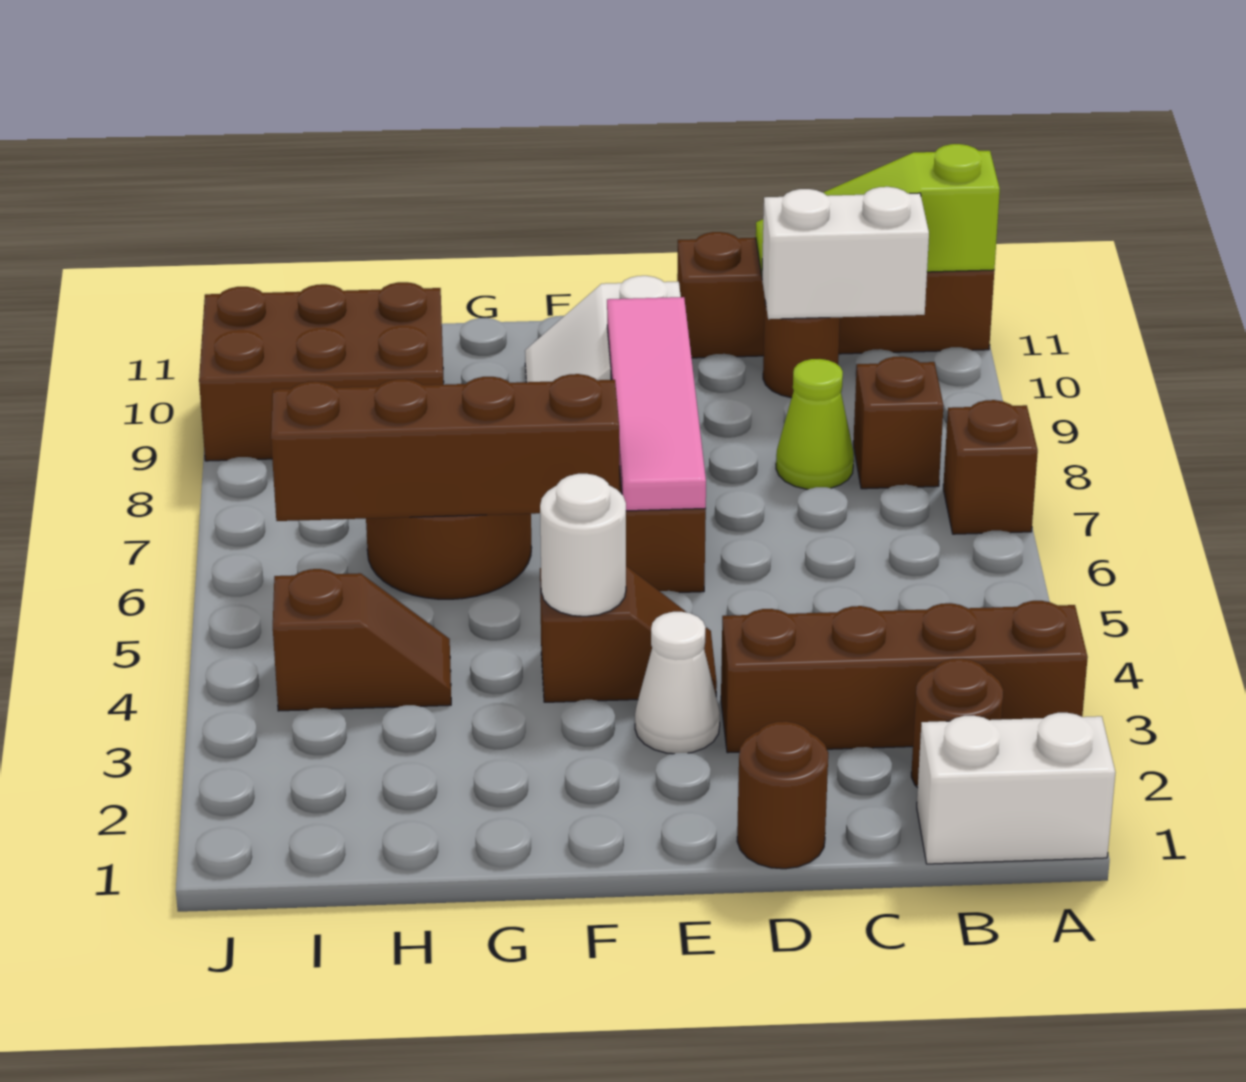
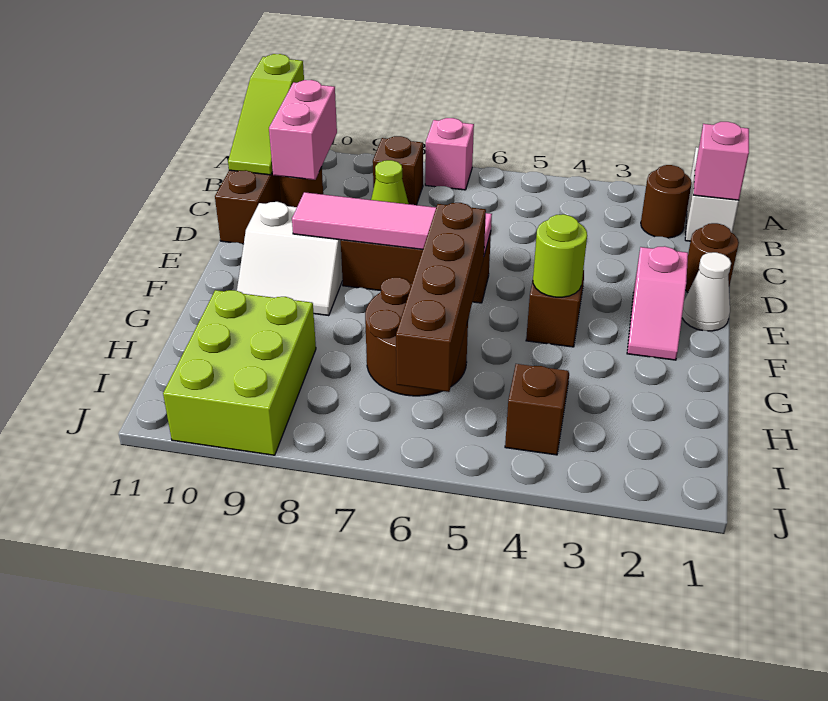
brown 1x4 brick [721,601,1088,753] -> none
brown 1x1 brick [943,400,1038,534] -> pink 1x1 brick [425,118,474,190]
none -> pink 1x1 brick [694,122,749,200]
white 1x2 brick [762,187,929,319] -> pink 1x2 brick [269,80,337,180]
none -> pink 1x2 slope [627,246,688,360]
white 1x1 cone [635,612,720,754] -> white 1x1 cone moved to [682,252,731,331]
white 1x1 round brick [540,474,626,616] -> lime 1x1 round brick [533,214,587,297]
brown 2x3 brick [199,282,444,461] -> lime 2x3 brick [163,290,316,455]

